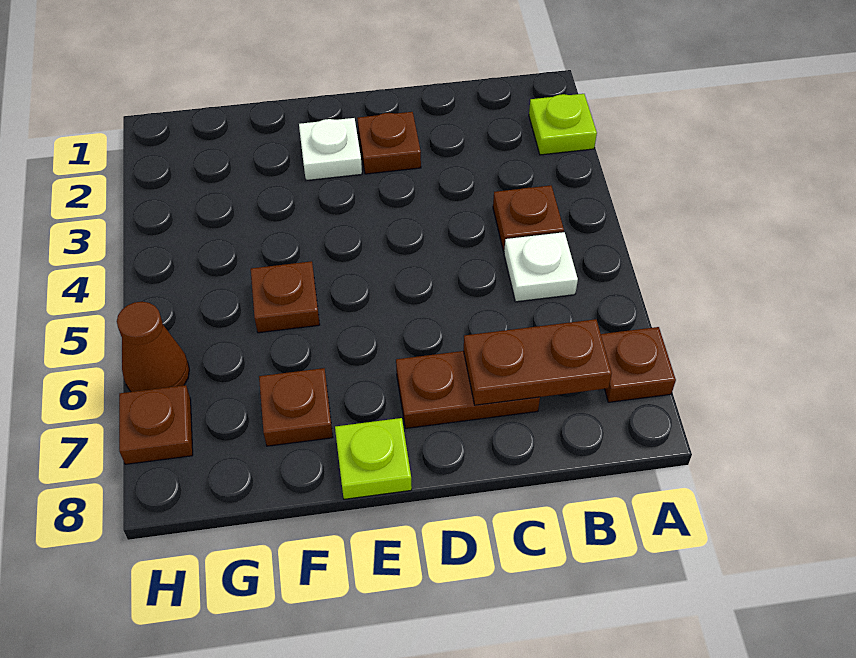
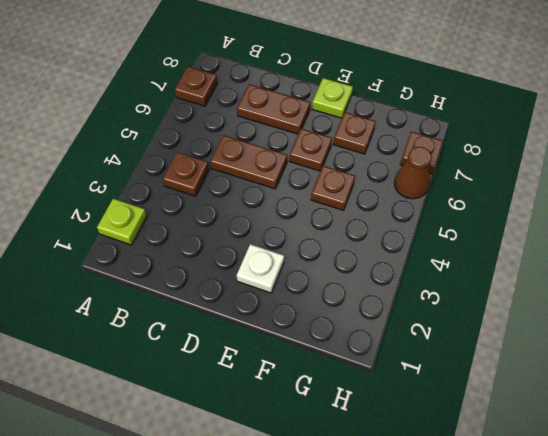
white 1x1 plate [504,232,578,302] -> none
brown 1x2 plate [464,319,612,405] -> brown 1x2 plate moved to [210,135,287,189]
brown 1x1 plate [358,112,421,174] -> brown 1x1 plate moved to [289,129,332,171]

